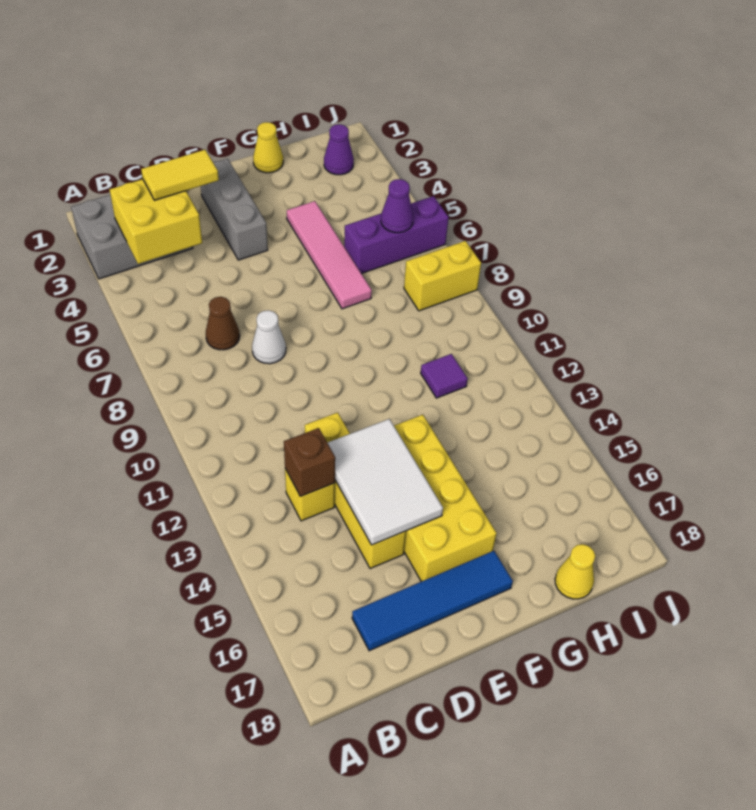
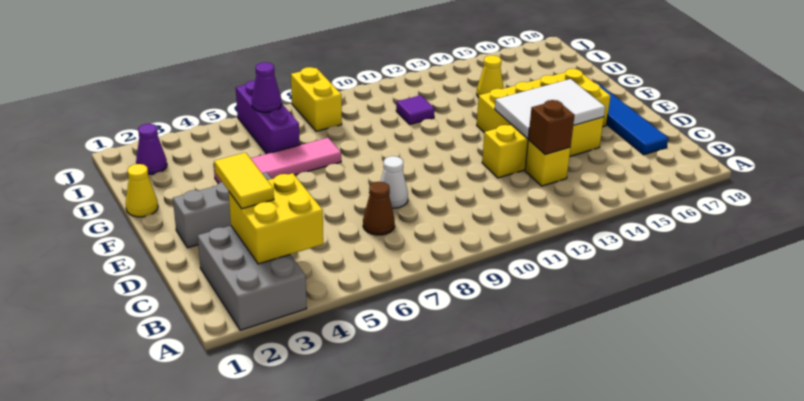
yellow 1x1 cone [555,544,595,599] -> yellow 1x1 cone moved to [477,55,504,98]

